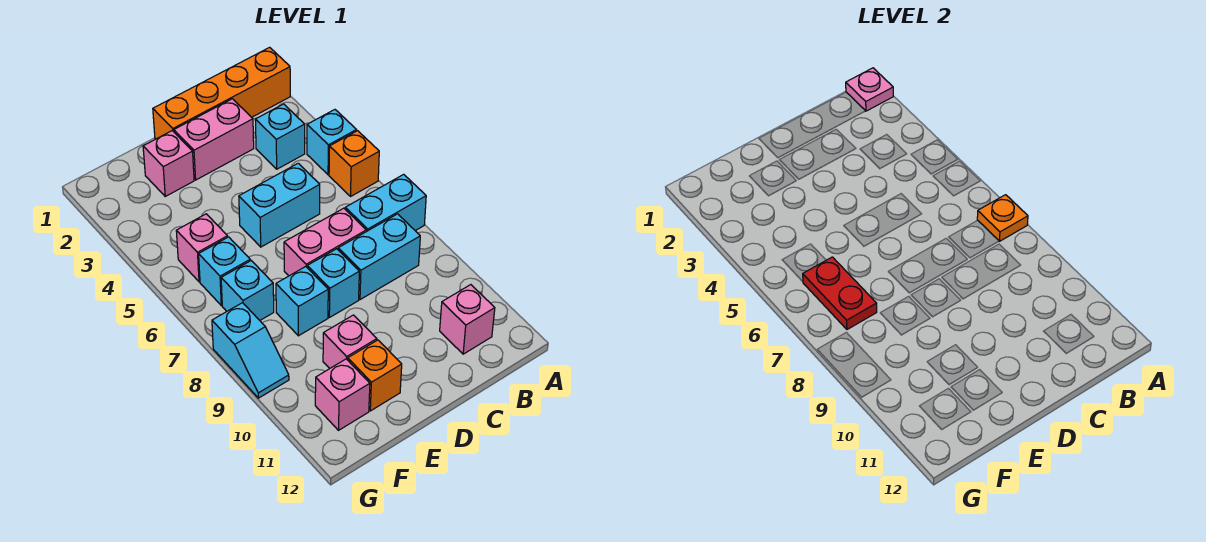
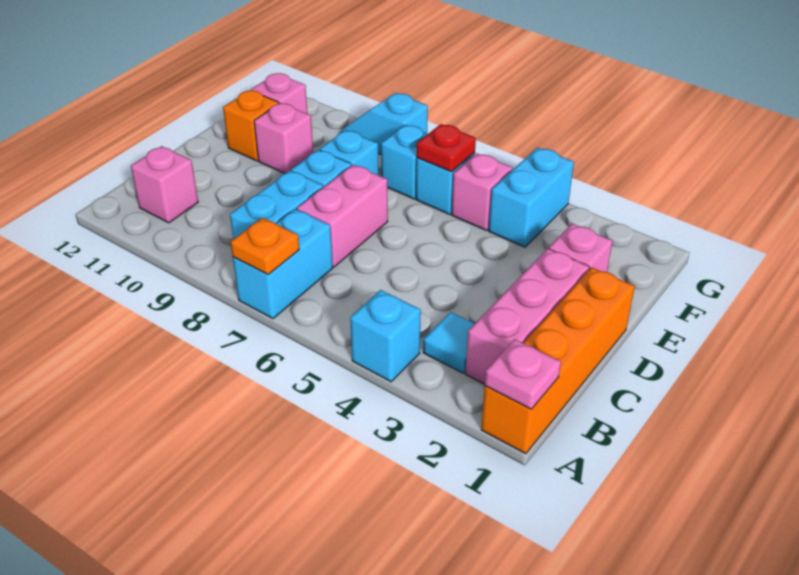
orange 1x1 brick [329,131,379,197] -> none
cyan 1x1 brick [255,104,305,169] -> cyan 1x1 tile [423,312,474,373]
pink 1x2 brick [174,99,254,180] -> pink 1x3 brick [466,249,589,384]
cyan 1x2 brick [239,163,320,247] -> cyan 1x2 brick moved to [489,148,574,247]
red 1x2 plate [803,257,877,329] -> red 1x1 plate [417,124,476,172]

